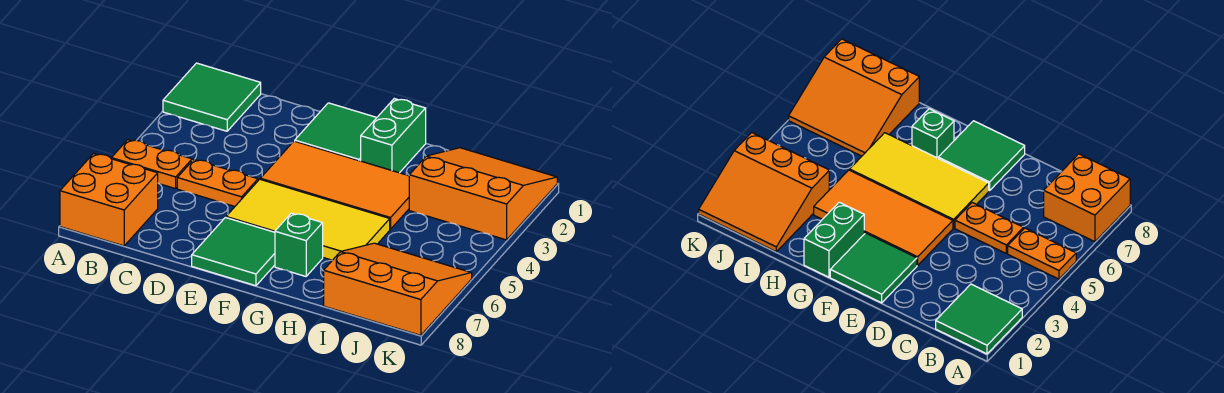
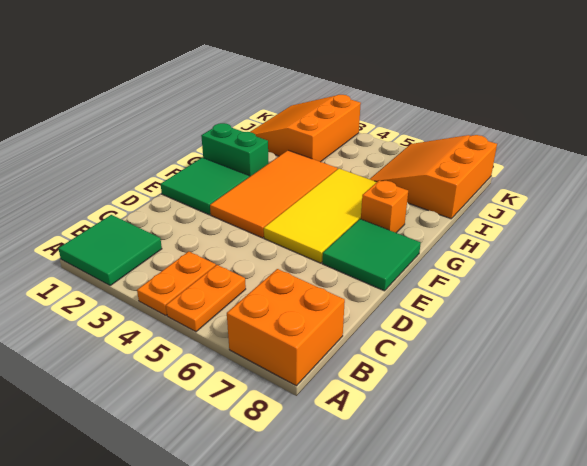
orange 1x2 plate [177,159,258,207] -> orange 1x2 plate moved to [137,251,216,316]
green 1x1 brick [275,213,323,276] -> orange 1x1 brick [361,180,408,233]

